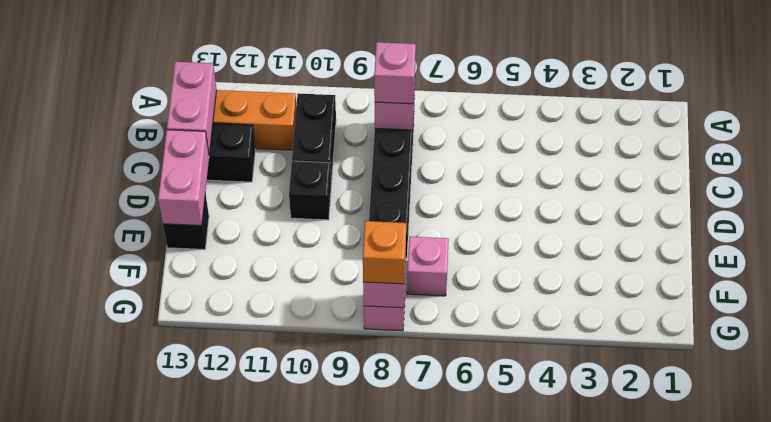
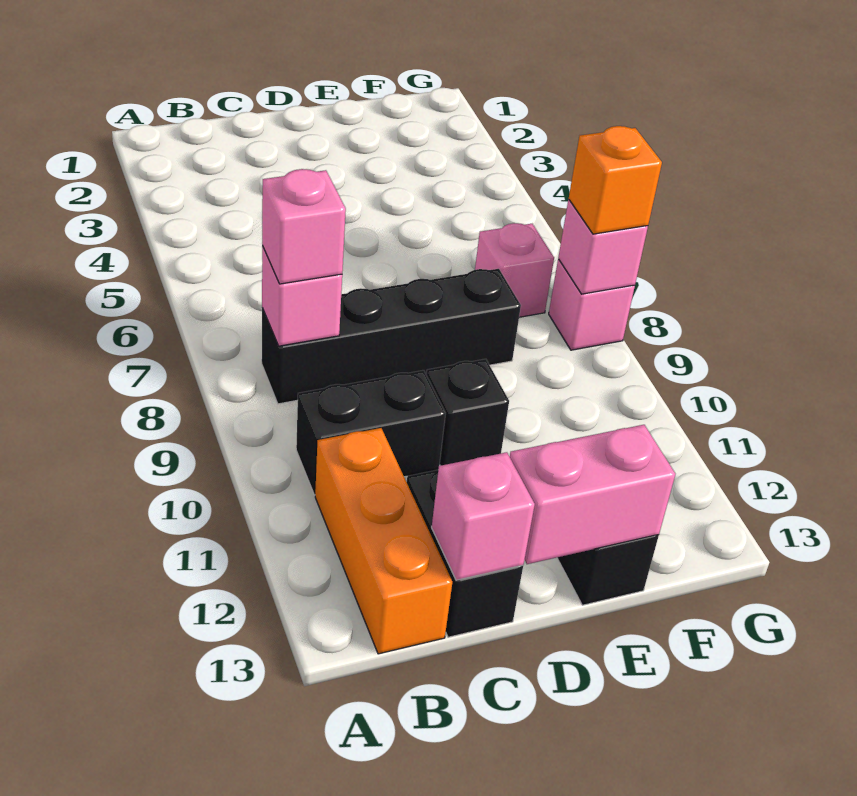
pink 1x2 brick [167,62,217,154] -> pink 1x1 brick [432,452,535,580]

